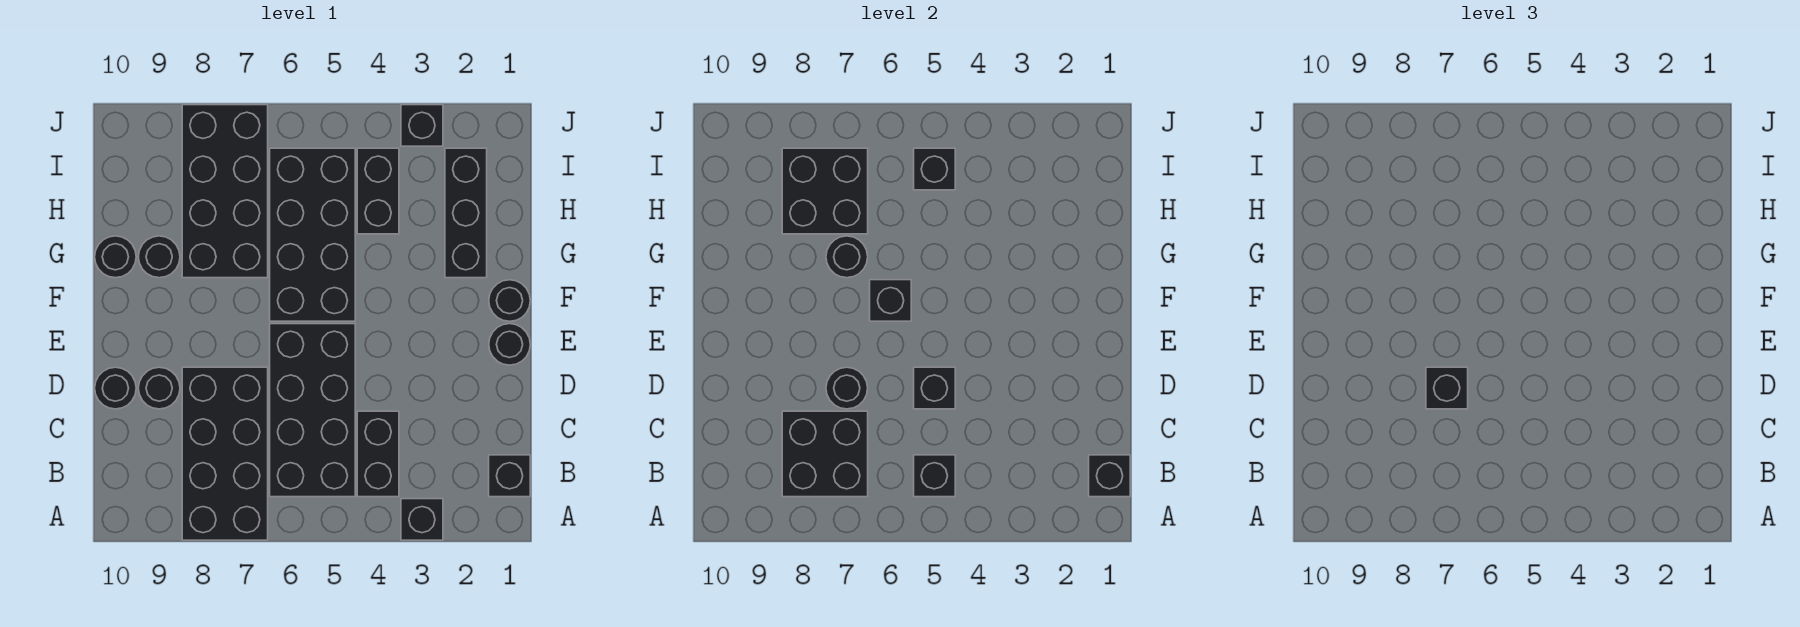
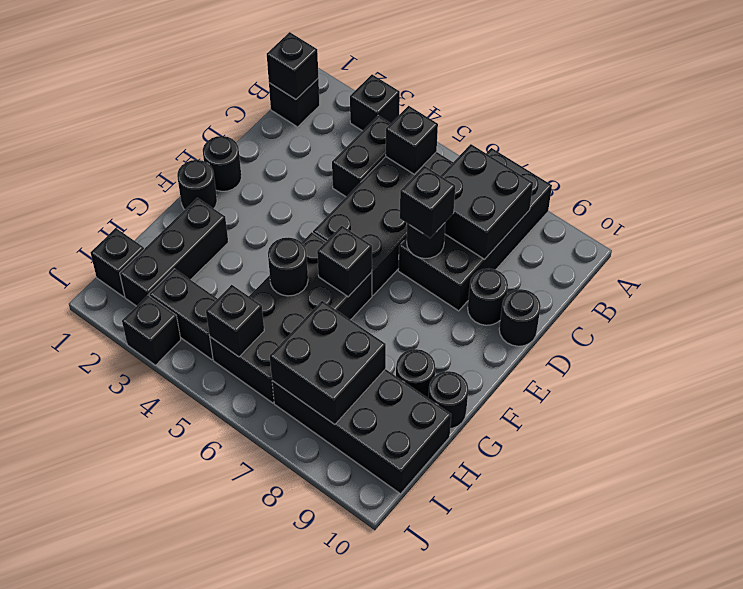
black 1x1 brick [914,367,955,409] -> black 1x1 brick moved to [91,228,144,297]
black 2x4 brick [182,105,268,278] -> black 2x4 brick turned to [272,369,451,494]
black 1x1 round brick [826,236,868,278] -> black 1x1 round brick moved to [268,237,308,296]
black 1x2 brick [357,148,399,234] -> black 1x2 brick turned to [149,269,217,359]

